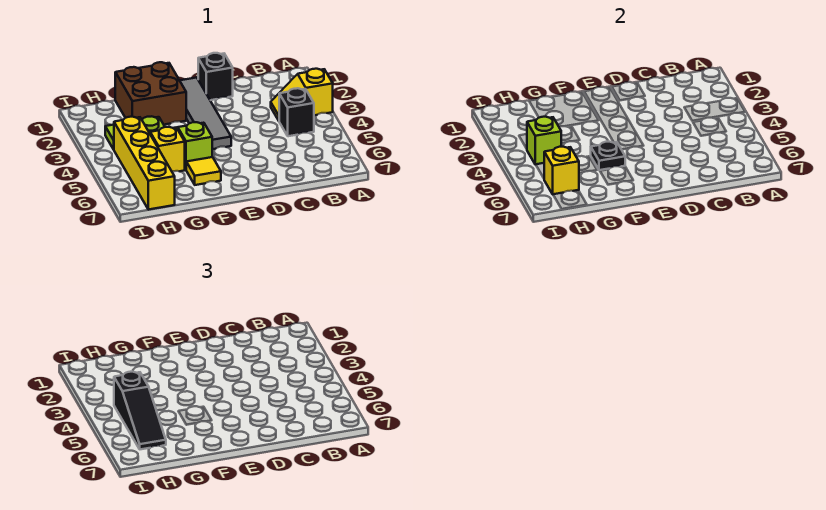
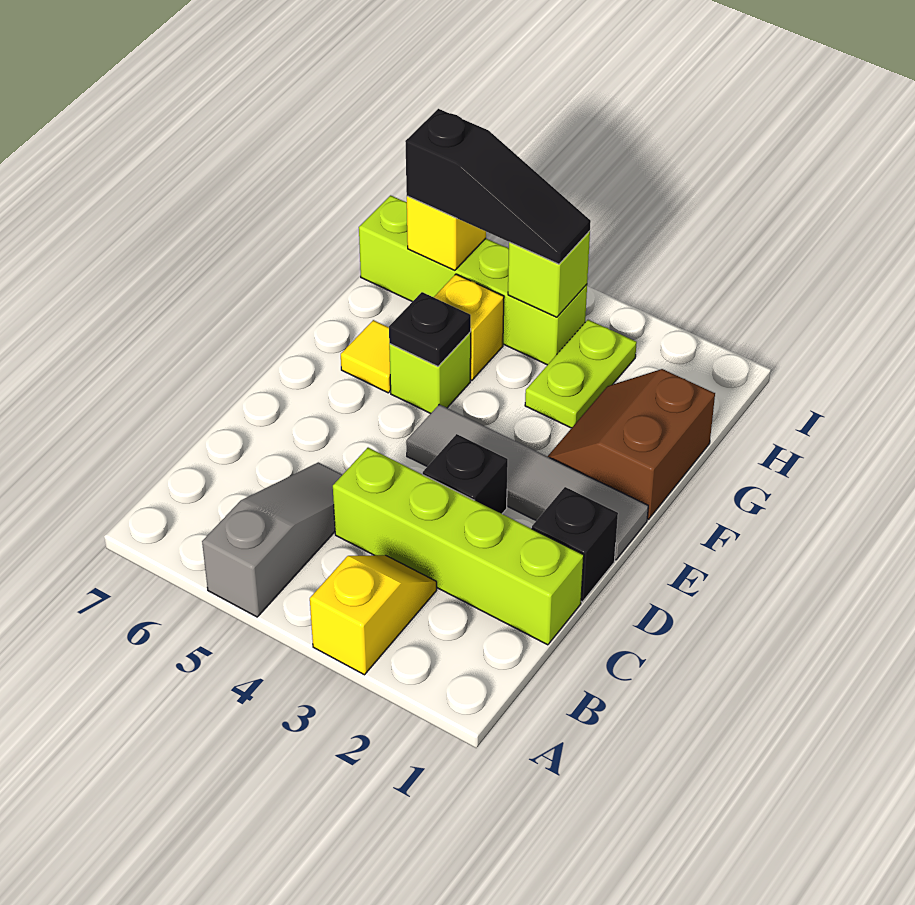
none -> grey 1x3 slope [202,462,342,617]
black 1x1 brick [279,88,314,136] -> black 1x1 brick moved to [423,434,508,514]
none -> lime 1x4 brick [333,448,584,645]
brown 2x2 brick [115,62,186,125] -> brown 2x2 slope [548,369,715,519]
yellow 1x4 brick [114,117,175,210] -> lime 1x4 brick [359,195,587,365]
black 1x3 slope [114,372,166,449] -> black 1x3 slope turned to [405,109,591,264]

